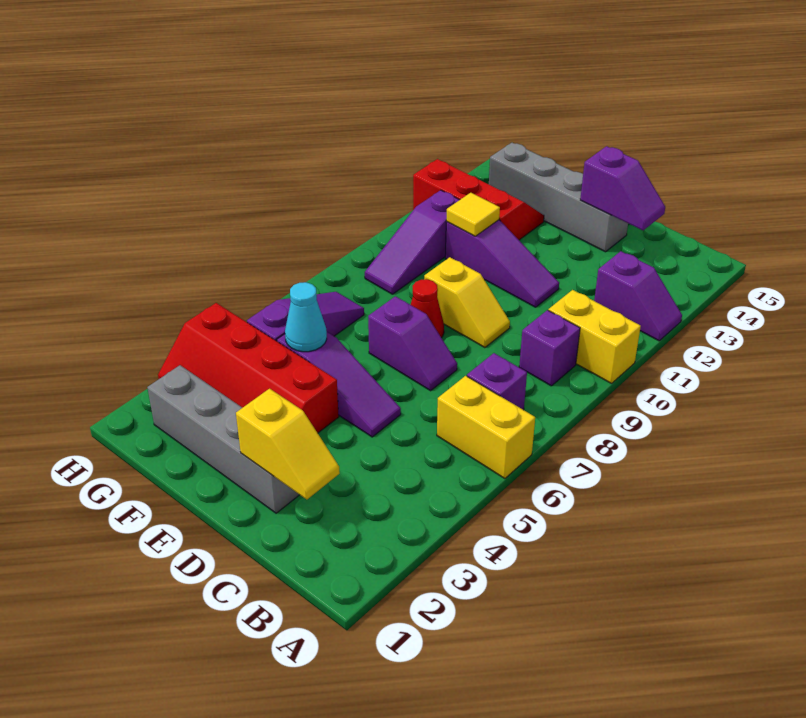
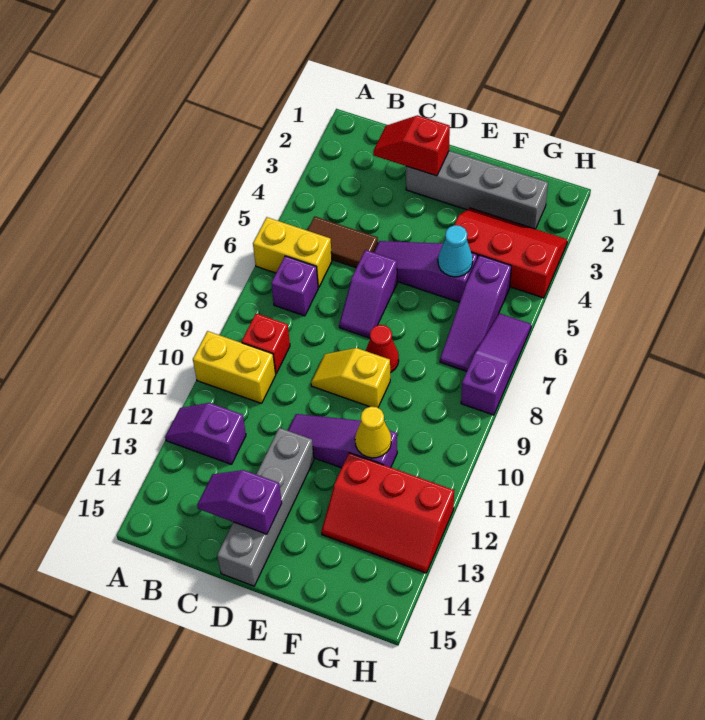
none -> brown 1x2 tile [307,216,378,268]
purple 1x1 brick [519,310,580,386] -> red 1x1 brick [242,313,290,374]
yellow 1x2 slope [236,389,340,500] -> red 1x2 slope [373,115,450,176]
purple 1x2 slope [368,296,457,391] -> purple 1x2 slope turned to [339,250,397,338]
grey 1x4 brick [489,143,628,252] -> grey 1x4 brick turned to [217,428,314,586]
red 2x4 slope [158,303,339,433] -> red 2x3 slope [454,208,567,298]
yellow 1x1 tile [446,193,500,236] -> yellow 1x1 cone [355,407,391,458]
purple 1x3 slope [365,190,459,294] -> purple 1x3 slope moved to [461,313,531,415]

